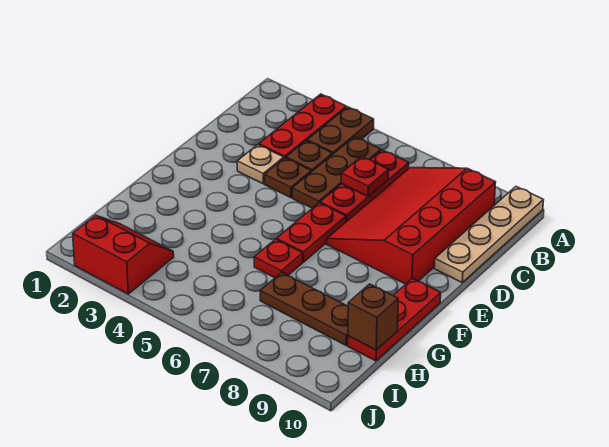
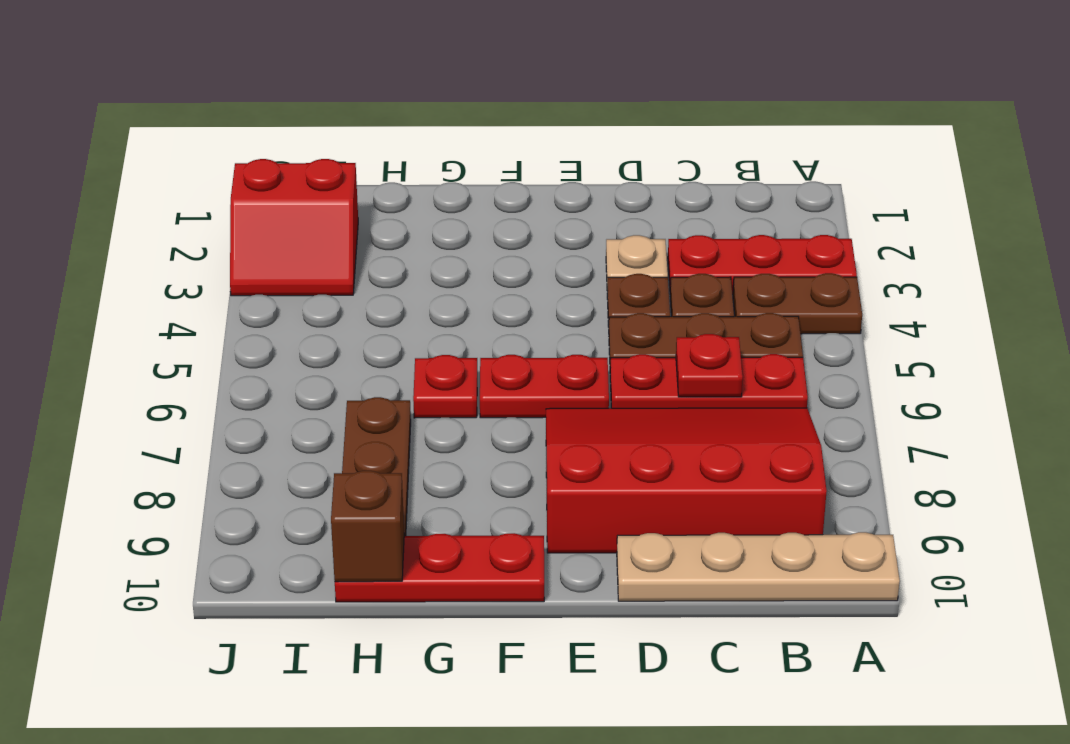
red 2x2 slope [73,215,174,294] -> red 2x2 slope turned to [230,159,358,296]

